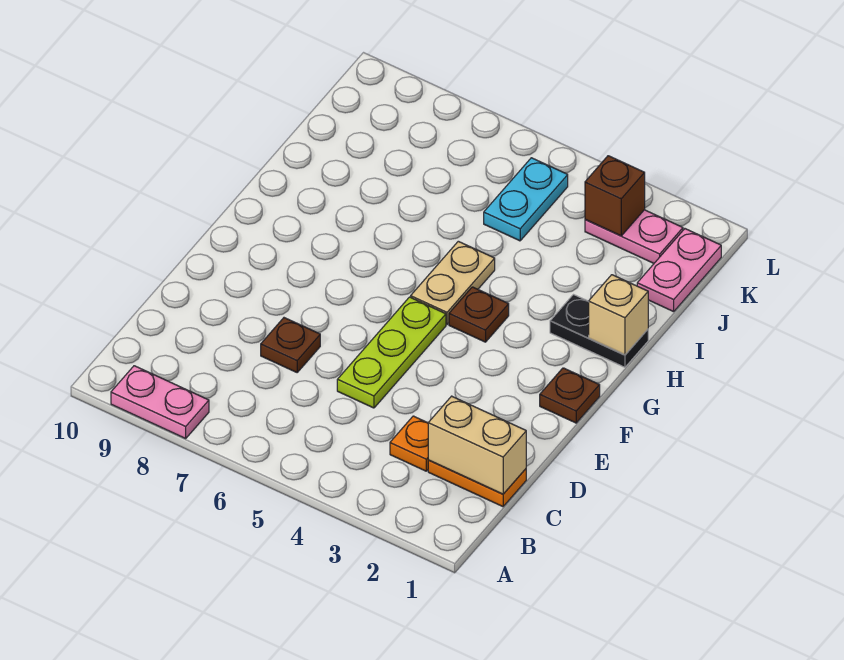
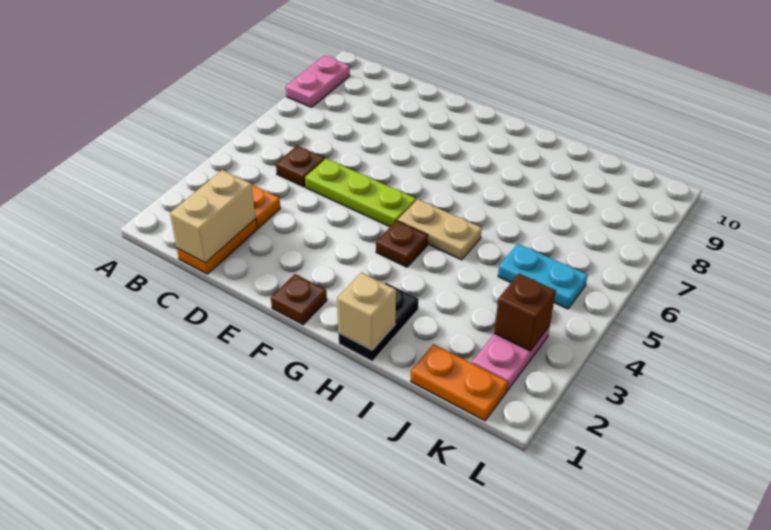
brown 1x1 plate [261,318,320,372] -> brown 1x1 plate moved to [276,146,325,187]
pink 1x2 plate [637,229,721,312] -> orange 1x2 plate [411,344,508,421]

